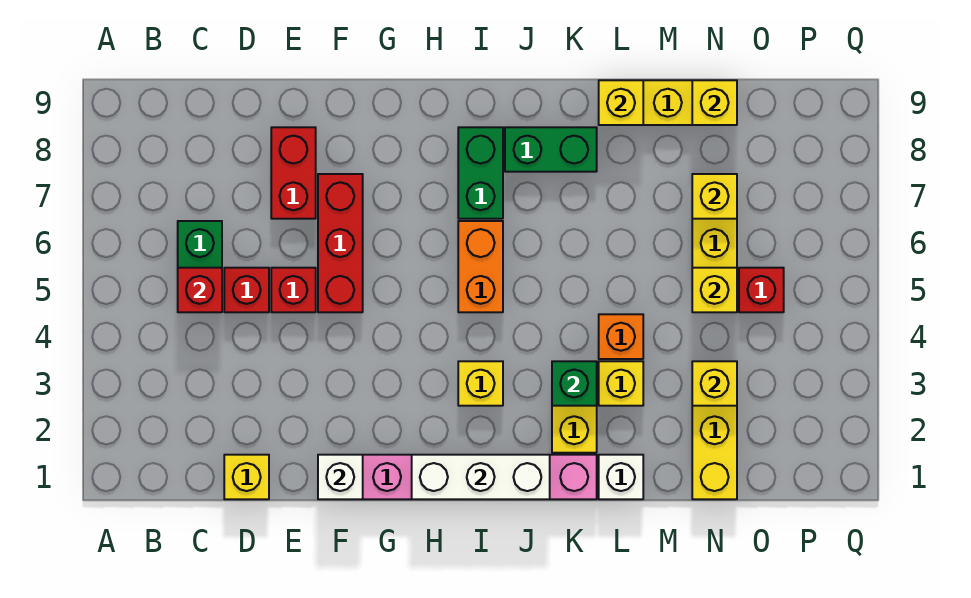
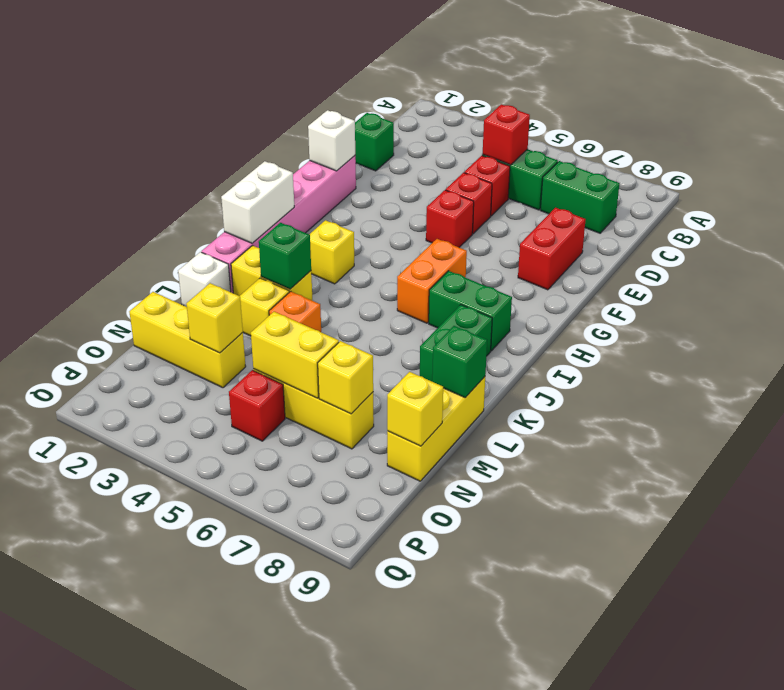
none -> green 1x2 brick [540,161,620,233]
yellow 1x1 brick [224,455,269,499] -> green 1x1 brick [355,113,394,171]
red 1x2 brick [271,127,316,219] -> red 1x2 brick turned to [518,208,586,290]
red 1x3 brick [318,174,363,312] -> red 1x1 brick [426,190,474,247]
white 1x3 brick [412,455,550,499] -> white 1x2 brick [221,161,294,243]
orange 1x2 brick [458,221,503,312] -> orange 1x2 brick turned to [397,239,467,323]
yellow 1x1 brick [599,80,643,125] -> green 1x1 brick [432,326,487,398]
yellow 1x1 brick [692,268,737,312] -> yellow 1x2 brick [251,312,339,398]

